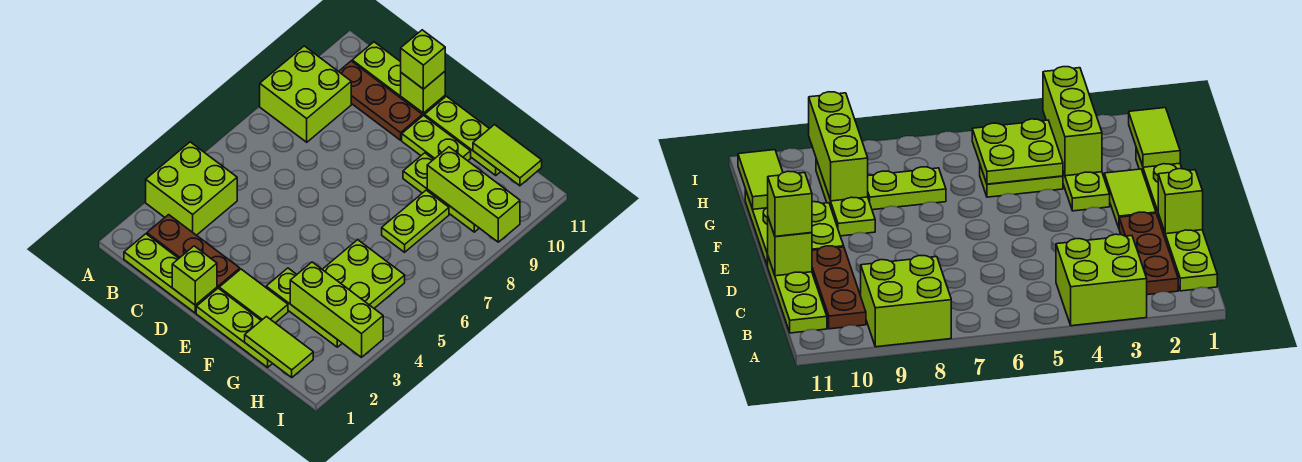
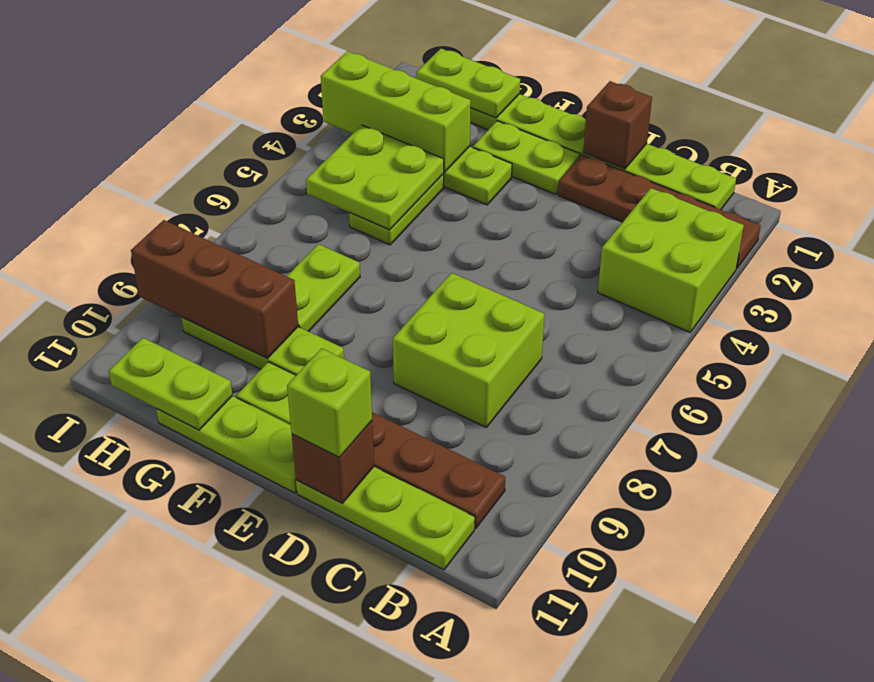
lime 2x2 brick [260,46,351,142] -> lime 2x2 brick moved to [393,273,545,427]
brown 1x3 plate [147,215,240,289] -> brown 1x4 plate [558,155,761,269]
lime 1x1 brick [172,246,217,305] -> brown 1x1 brick [583,81,652,169]
lime 1x1 brick [401,72,445,113] -> brown 1x1 brick [292,421,374,503]
lime 1x2 tile [219,269,288,323] -> lime 1x2 plate [473,121,580,194]
lime 1x2 tile [245,317,313,377] -> lime 1x2 plate [417,49,520,118]
lime 1x3 brick [427,147,520,242] -> brown 1x3 brick [131,220,298,358]
lime 1x2 tile [473,125,542,186] -> lime 1x2 plate [109,338,232,430]

